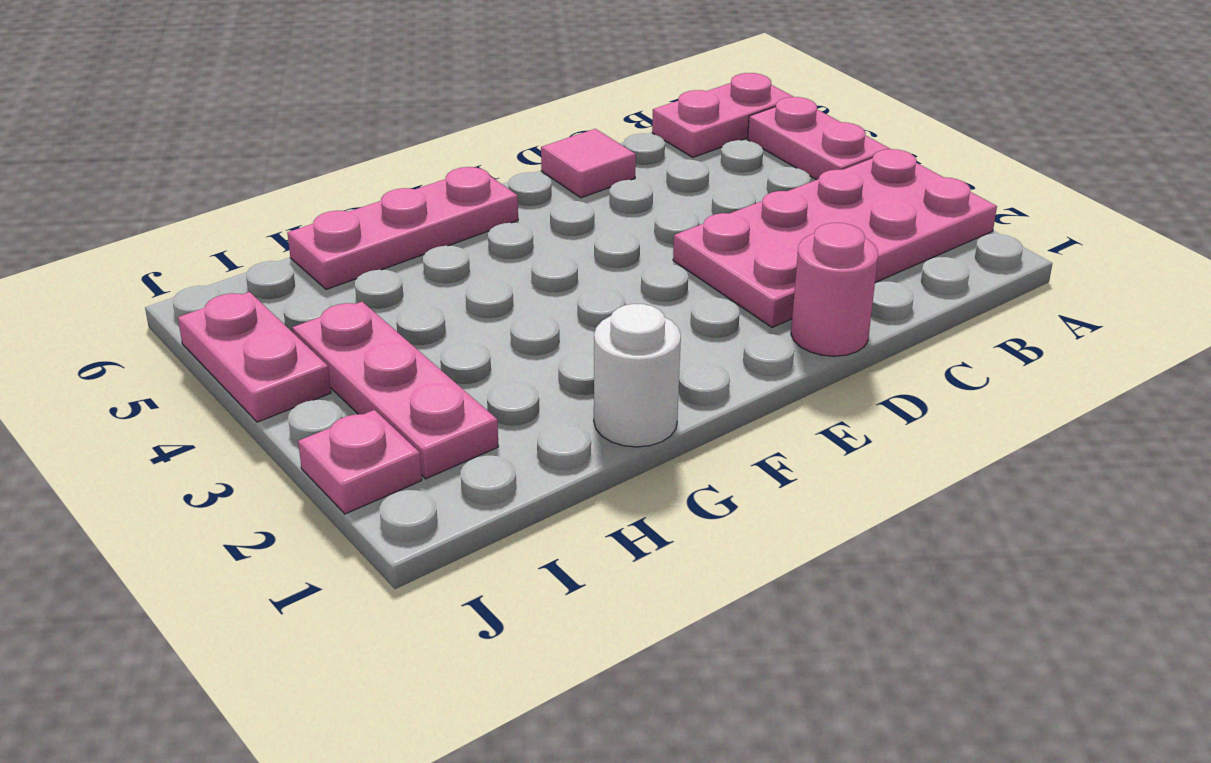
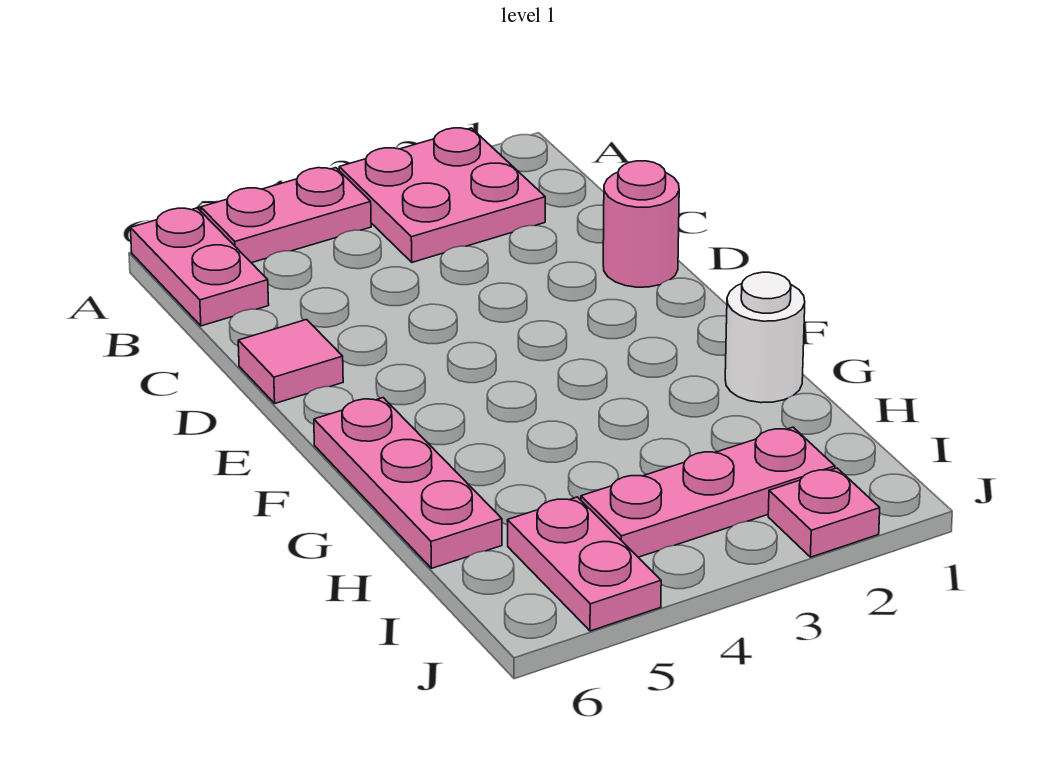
pink 2x4 plate [673,149,997,327] -> pink 2x2 plate [339,128,545,262]
pink 1x2 plate [178,292,331,422] -> pink 1x2 plate turned to [507,497,661,631]

